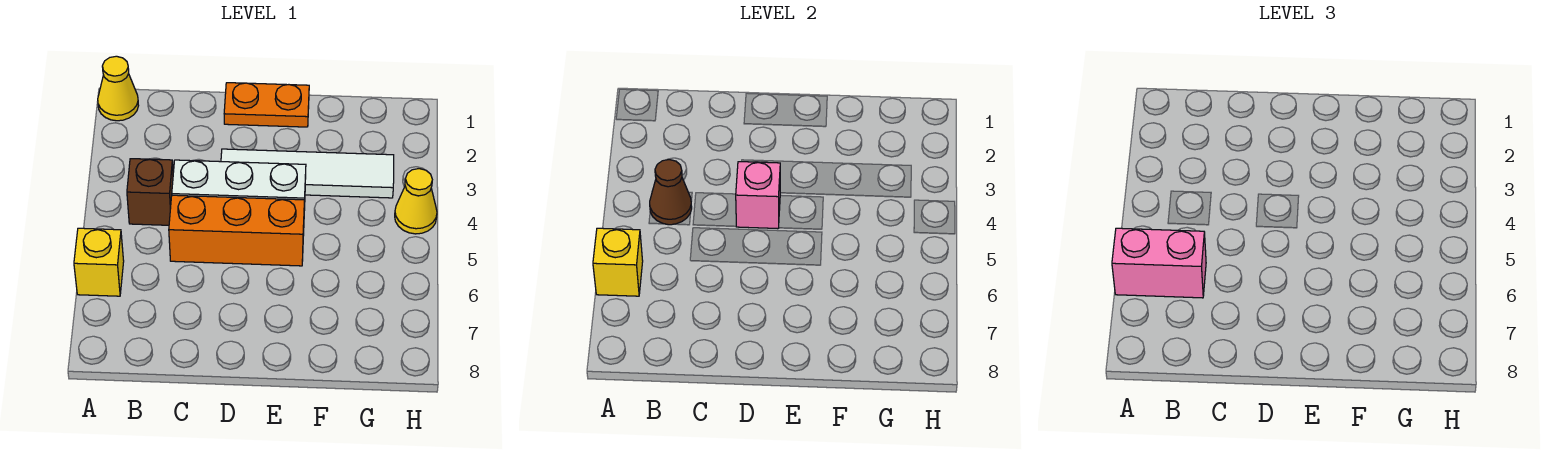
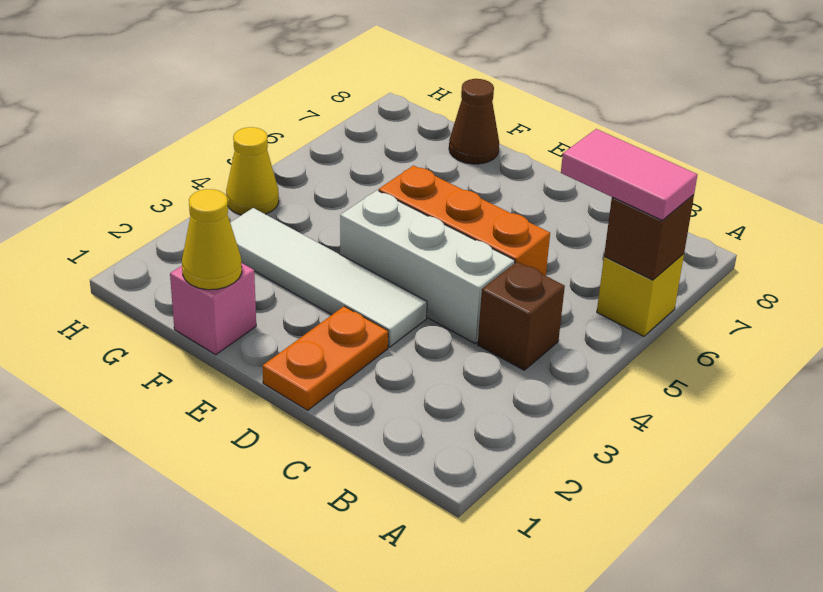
yellow 1x1 cone [98,56,139,121] -> yellow 1x1 cone moved to [182,189,242,290]
yellow 1x1 brick [593,228,643,296] -> brown 1x1 brick [604,195,694,280]
pink 1x2 brick [1112,228,1206,298] -> pink 1x2 tile [561,129,697,220]
brown 1x1 cone [650,160,692,225] -> brown 1x1 cone moved to [449,79,499,164]
orange 1x2 plate [224,83,309,127] -> orange 1x2 plate turned to [263,306,388,410]
pink 1x1 brick [736,162,780,229] -> pink 1x1 brick moved to [170,263,256,355]

